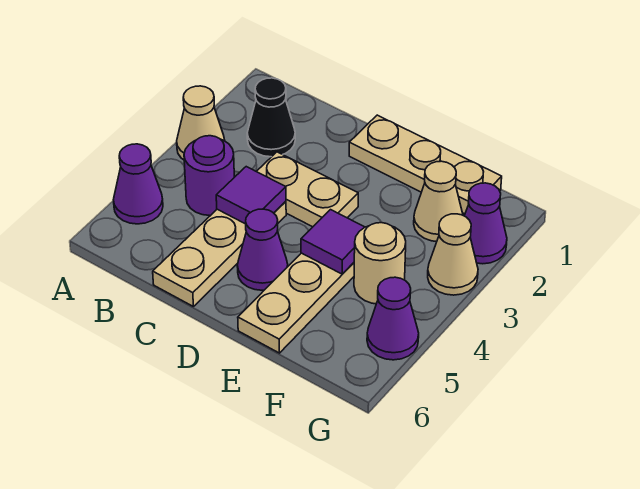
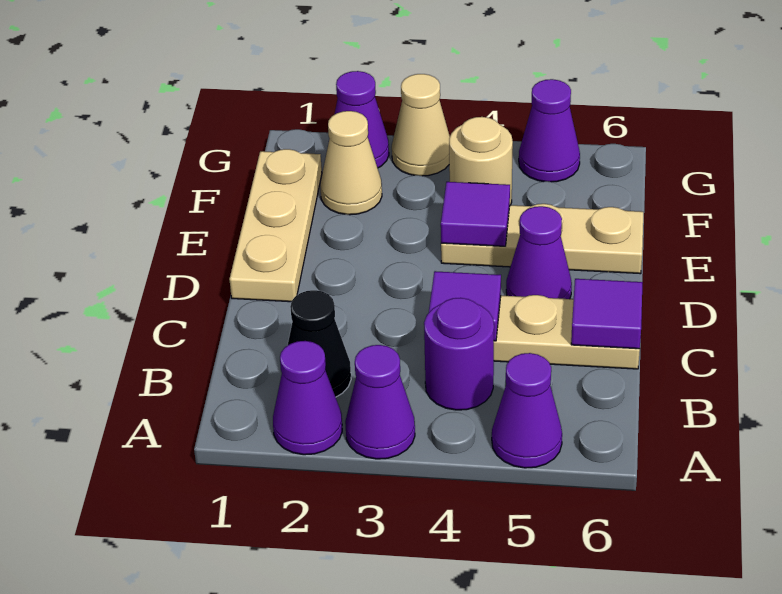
none -> purple 1x1 cone [273,341,342,455]
tan 1x1 cone [177,86,225,160] -> purple 1x1 cone [345,345,415,459]
tan 1x2 plate [256,152,358,227] -> none
none -> purple 1x1 tile [571,279,643,349]

